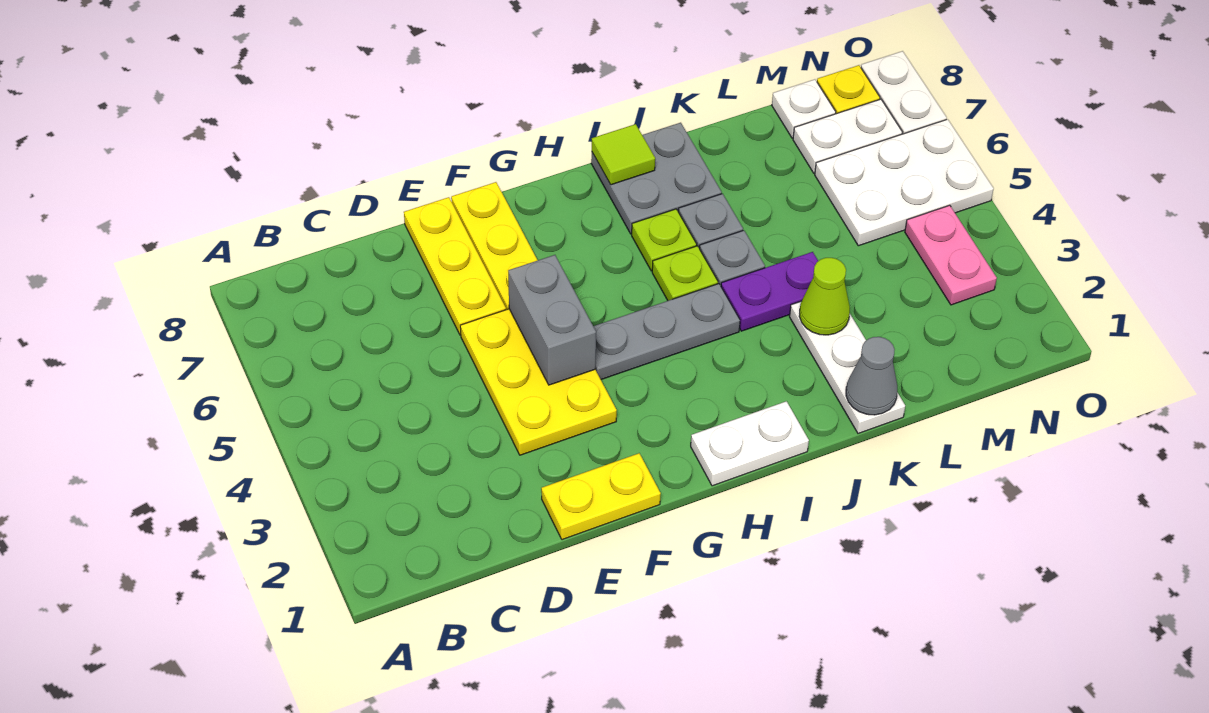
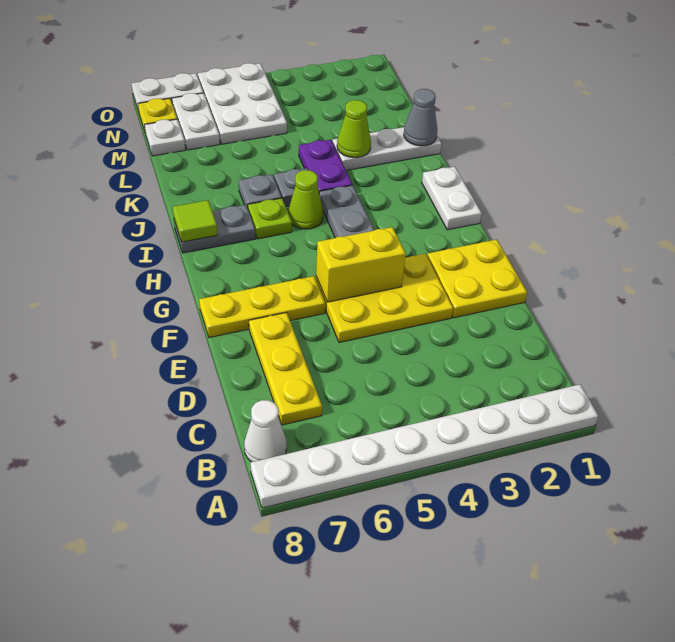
none -> white 1x8 plate [251,384,599,508]
none -> white 1x1 cone [244,400,287,462]
yellow 1x2 plate [541,453,661,540] -> yellow 2x2 plate [427,240,527,318]
yellow 1x3 plate [404,197,506,335] -> yellow 1x3 plate turned to [249,313,322,425]
grey 1x2 brick [508,255,596,385] -> yellow 1x2 brick [316,227,406,302]
lime 1x1 plate [652,246,718,301] -> lime 1x1 cone [288,170,324,229]
grey 2x2 plate [591,123,722,234] -> grey 1x2 plate [174,205,255,253]
pink 1x2 plate [905,205,997,305] -> none

